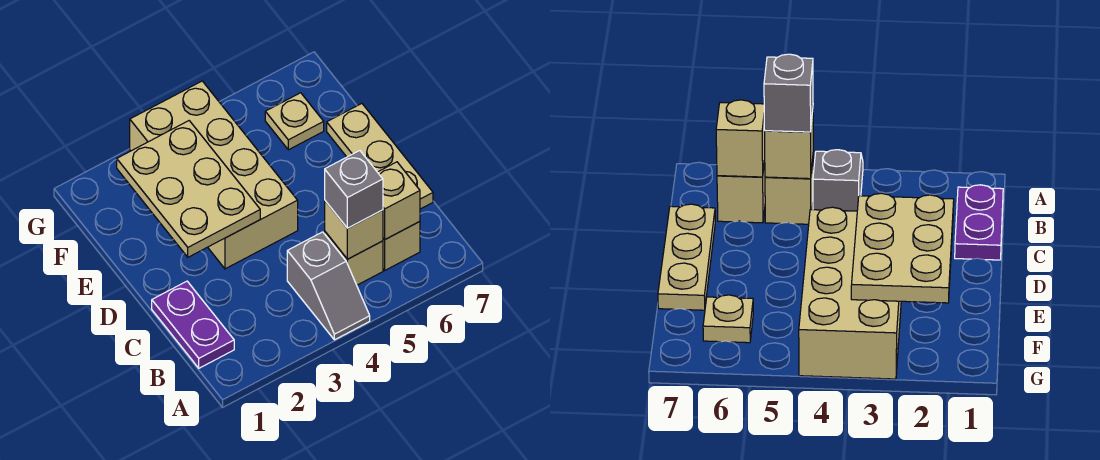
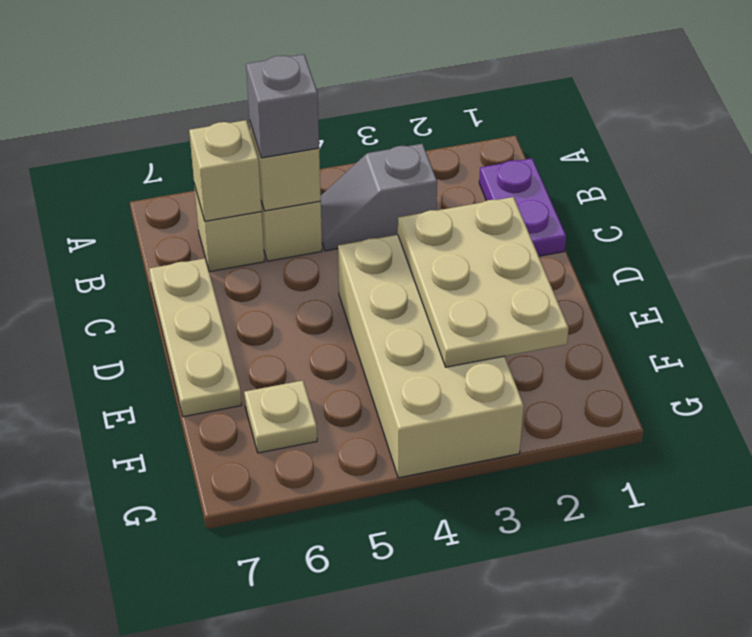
grey 1x2 slope [287,232,370,340] -> grey 1x2 slope turned to [321,144,437,251]

